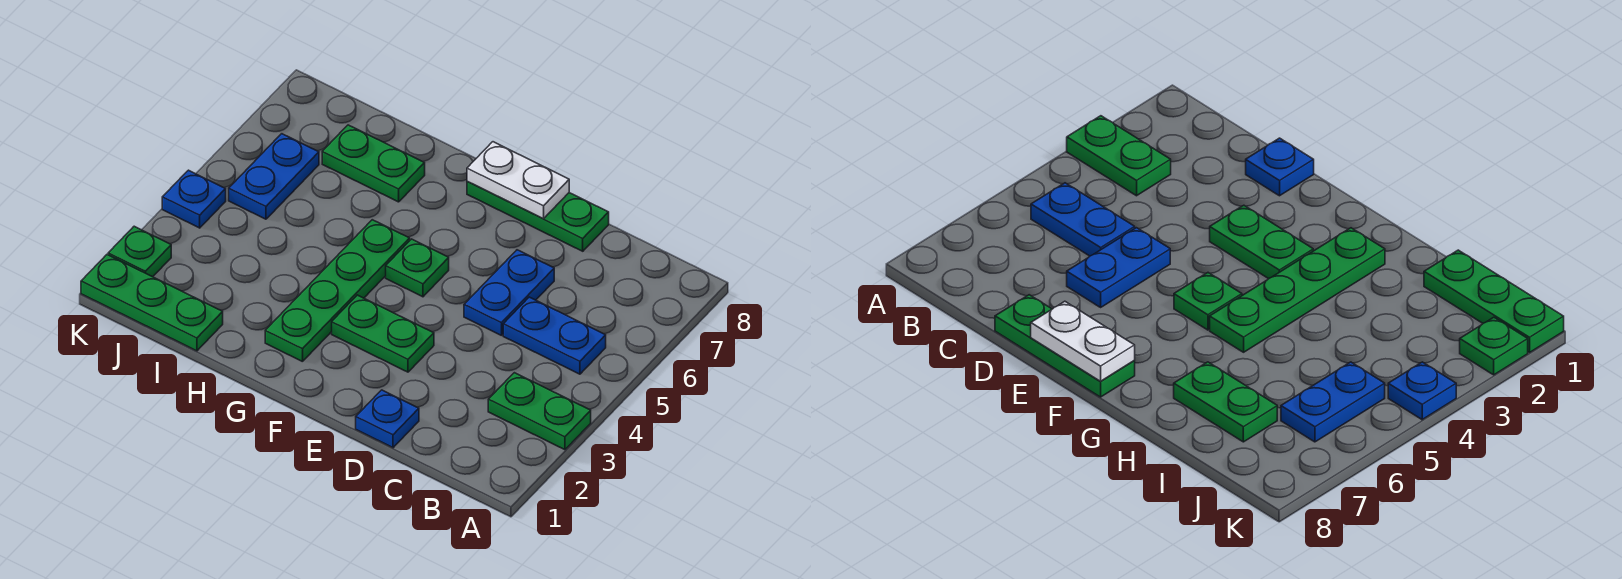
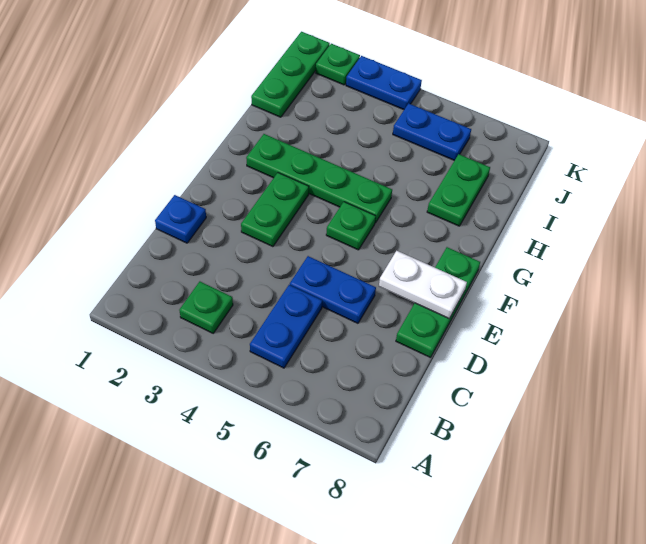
green 1x2 plate [488,373,591,450] -> green 1x1 plate [179,282,233,333]
white 1x2 plate [467,142,569,219] -> white 1x2 plate turned to [379,251,467,318]
blue 1x1 plate [162,170,226,228] -> blue 1x2 plate [346,56,422,110]

